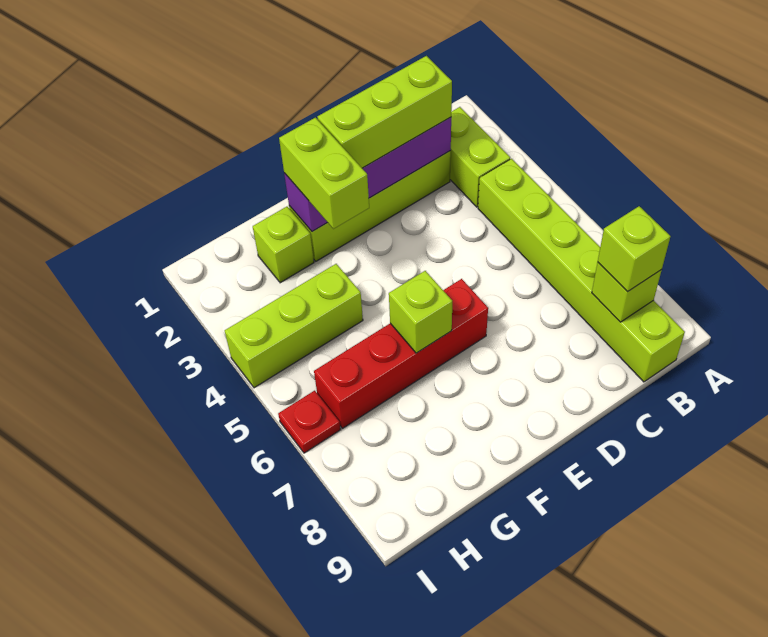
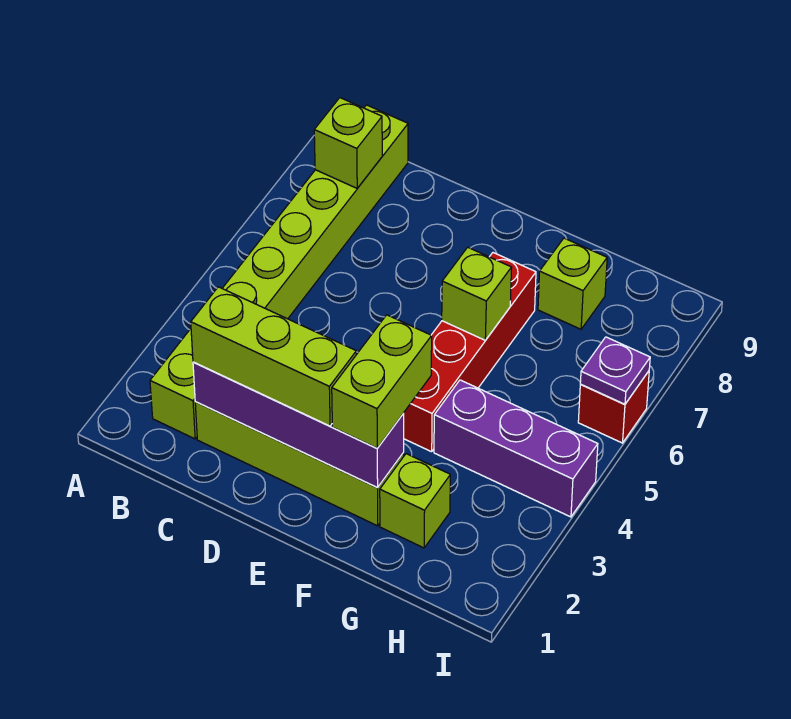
lime 1x1 brick [598,206,670,291] -> lime 1x1 brick moved to [538,238,607,329]
red 1x4 brick [314,279,488,428] -> red 1x4 brick turned to [403,253,536,452]
lime 1x3 brick [225,264,363,388] -> purple 1x3 brick [434,380,598,517]
red 1x1 plate [278,391,340,453] -> red 1x1 brick [578,371,649,443]
none -> purple 1x1 plate [580,337,650,404]

